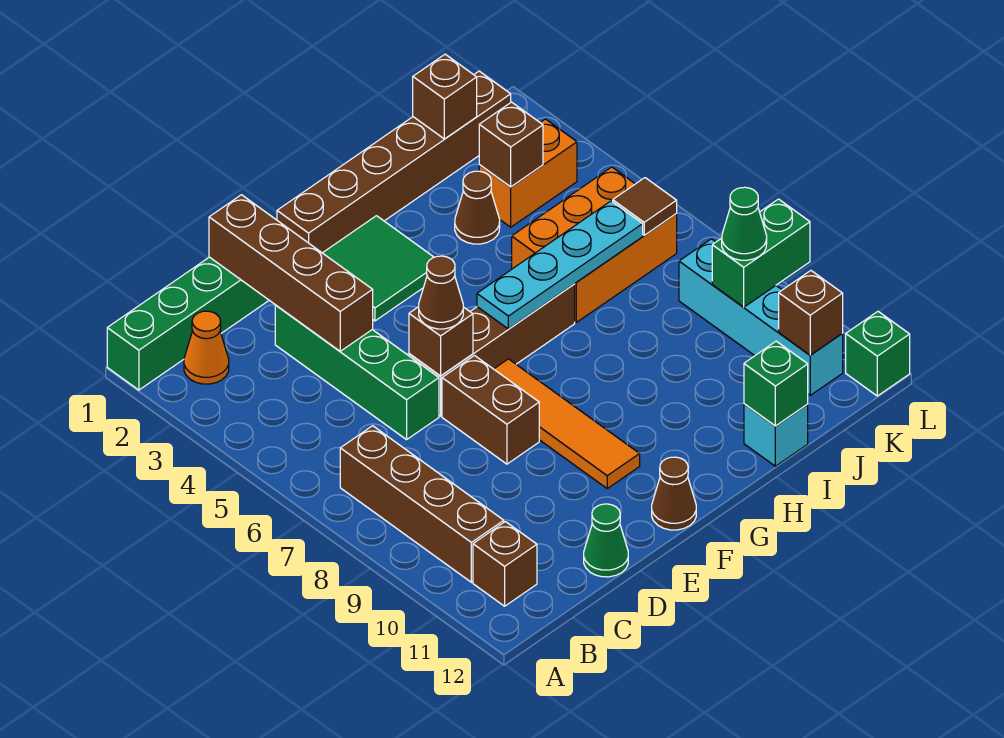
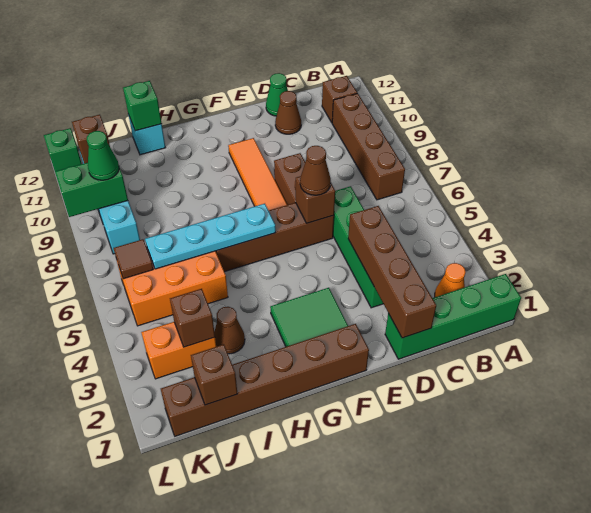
brown 1x1 cone [652,457,696,530] -> brown 1x1 cone moved to [275,91,301,134]

